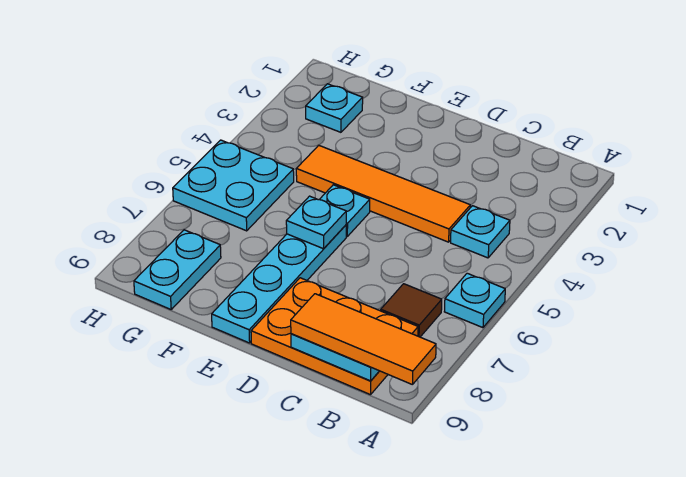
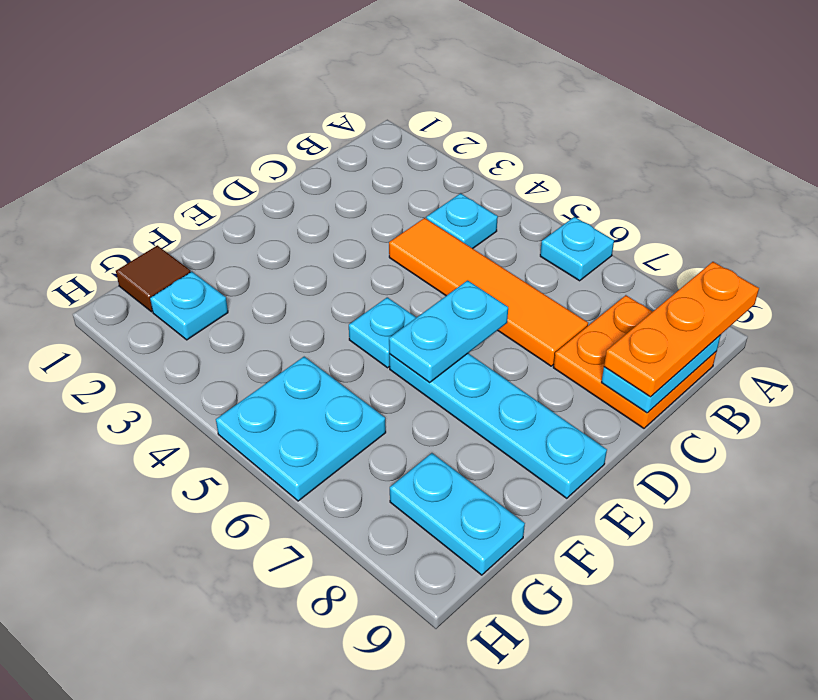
orange 1x3 tile [291,294,436,385] -> orange 1x3 plate [604,262,759,397]
brown 1x1 tile [381,284,442,337] -> brown 1x1 tile moved to [116,245,190,312]
orange 2x3 plate [251,278,418,395] -> orange 2x2 plate [553,295,717,428]
orange 1x4 tile [296,145,470,242] -> orange 1x4 tile turned to [389,218,588,366]
cyan 1x1 plate [286,196,346,249] -> cyan 1x2 plate [389,280,508,382]

